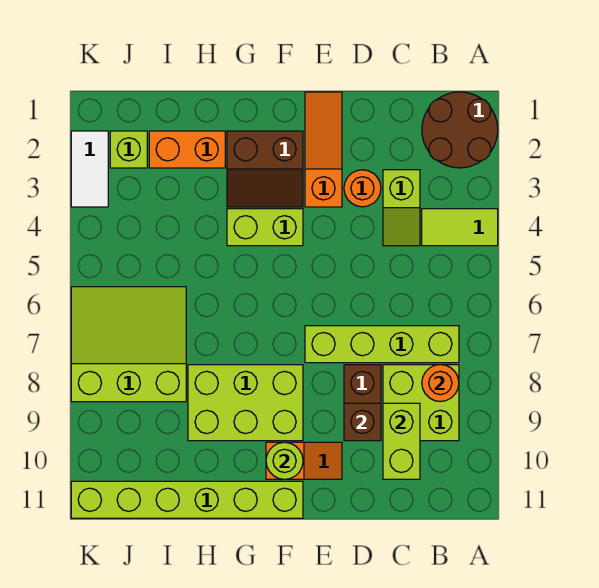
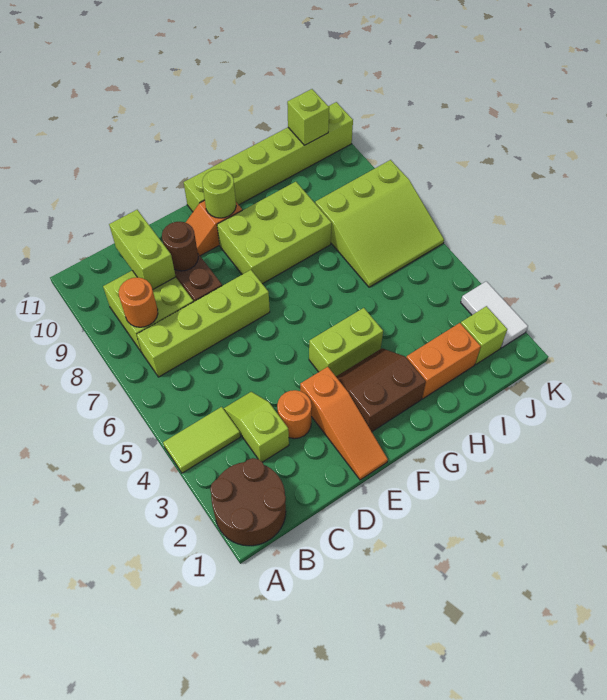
brown 1x1 brick [344,403,381,441] -> brown 1x1 round brick [162,222,198,271]
none -> lime 1x1 brick [287,89,329,145]

